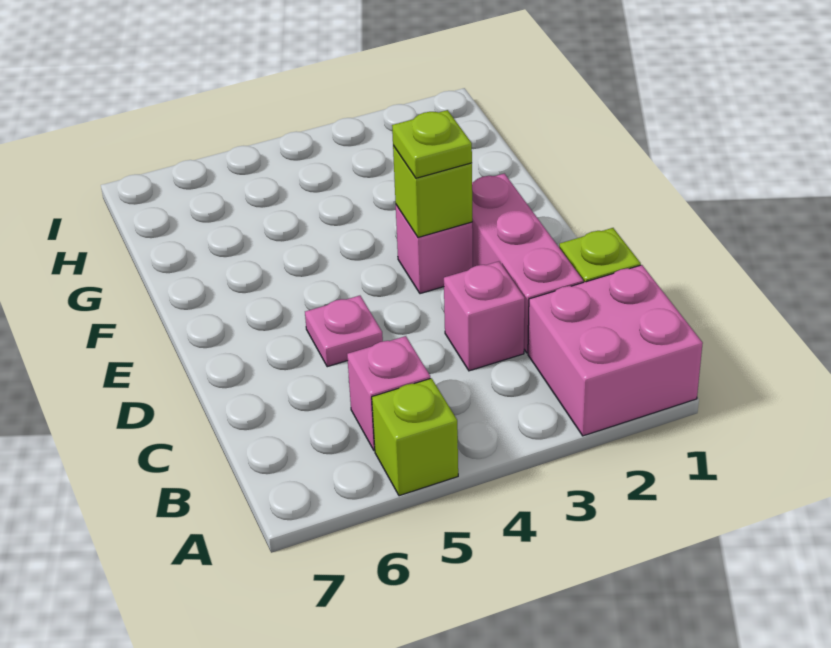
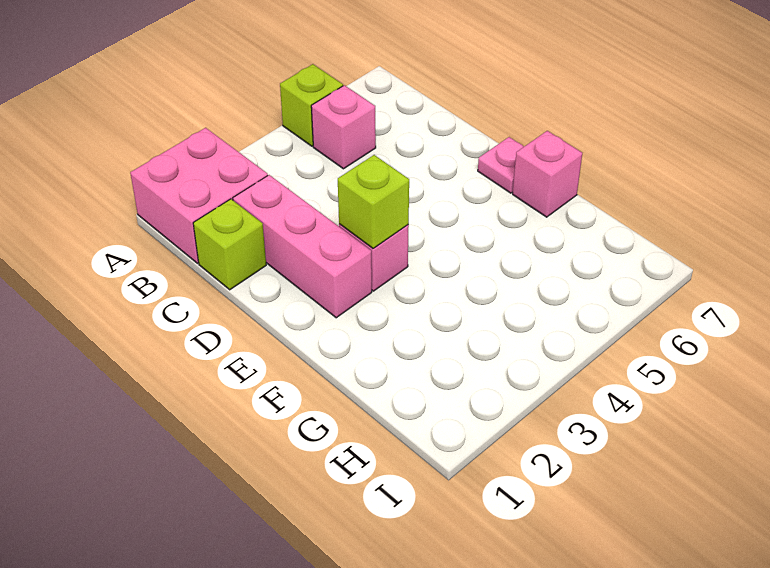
pink 1x1 brick [444,261,525,371] -> pink 1x1 brick moved to [513,131,582,217]
pink 1x1 plate [305,296,383,367] -> pink 1x1 plate moved to [478,137,524,193]
lime 1x1 plate [392,110,472,178] -> none

